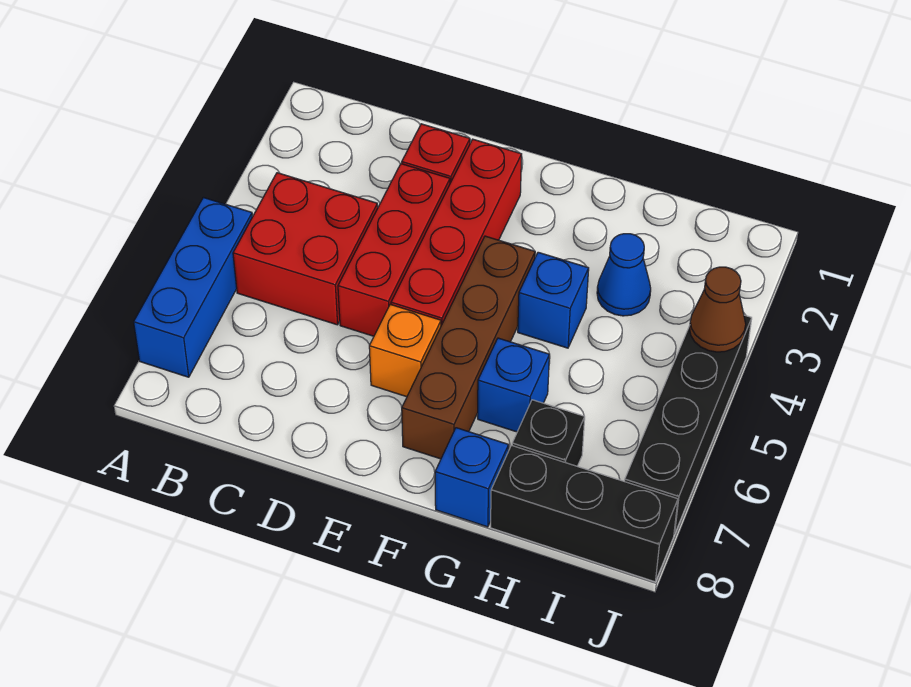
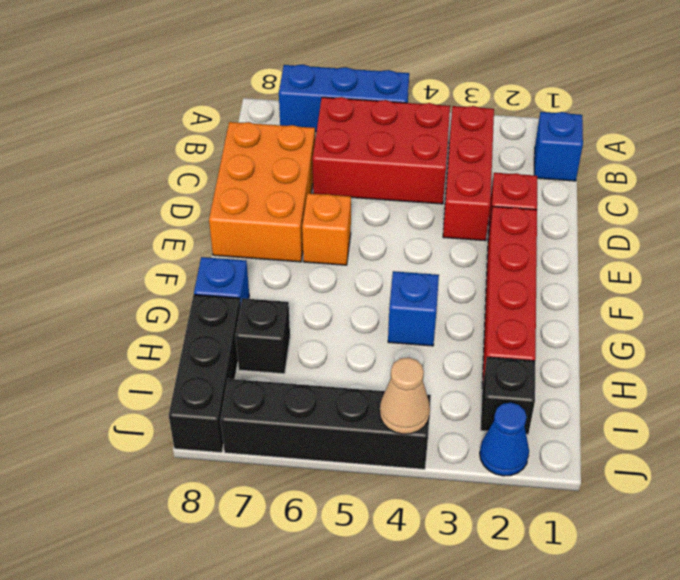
red 2x2 brick [233,173,378,325] -> red 2x3 brick [312,97,450,204]
none -> orange 2x3 brick [209,122,315,262]
red 1x3 brick [338,164,450,336] -> red 1x3 brick turned to [443,106,494,241]
red 1x4 brick [391,139,522,325] -> red 1x4 brick turned to [482,207,537,388]
brown 1x4 brick [402,236,535,459] -> none
blue 1x1 brick [478,338,550,432] -> blue 1x1 brick moved to [534,112,583,181]
blue 1x1 cone [597,234,651,316] -> blue 1x1 cone moved to [480,403,529,476]
none -> black 1x1 brick [481,357,535,434]
brown 1x1 cone [690,267,746,352] -> tan 1x1 cone [380,357,430,434]

